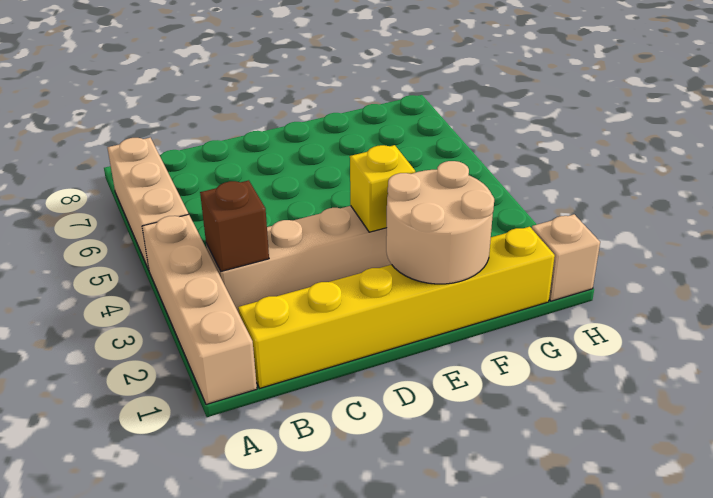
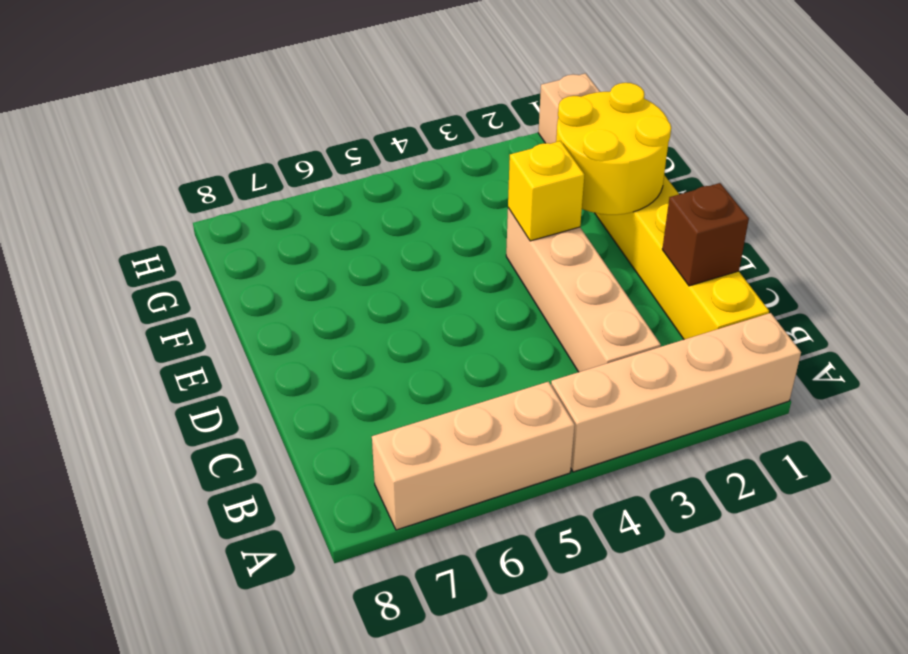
brown 1x1 brick [200,180,269,271] -> brown 1x1 brick moved to [662,183,749,286]
tan 2x2 round brick [386,161,494,284] -> yellow 2x2 round brick [556,83,671,215]

